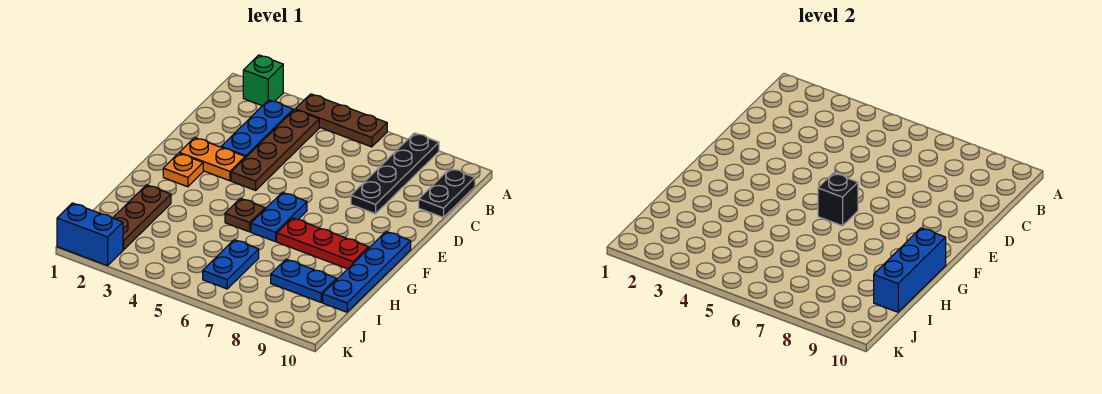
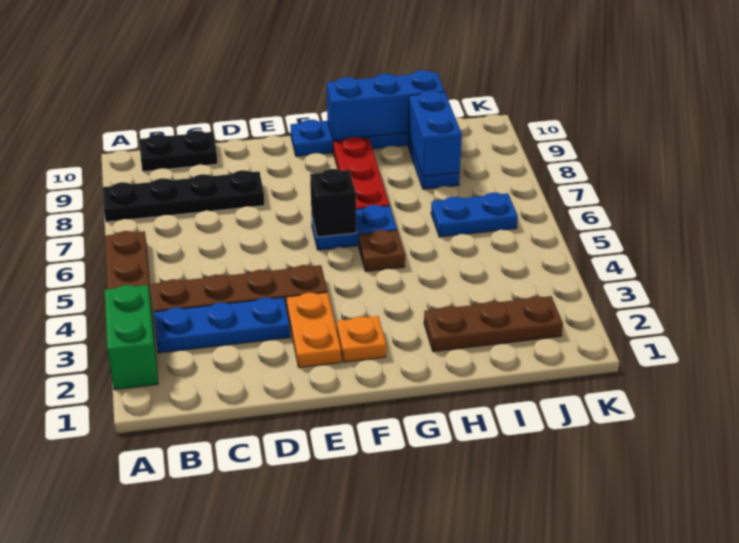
green 1x1 brick [243,55,283,106] -> green 1x2 brick [105,285,158,390]
blue 1x2 brick [57,203,123,266] -> blue 1x2 brick moved to [408,90,462,176]

